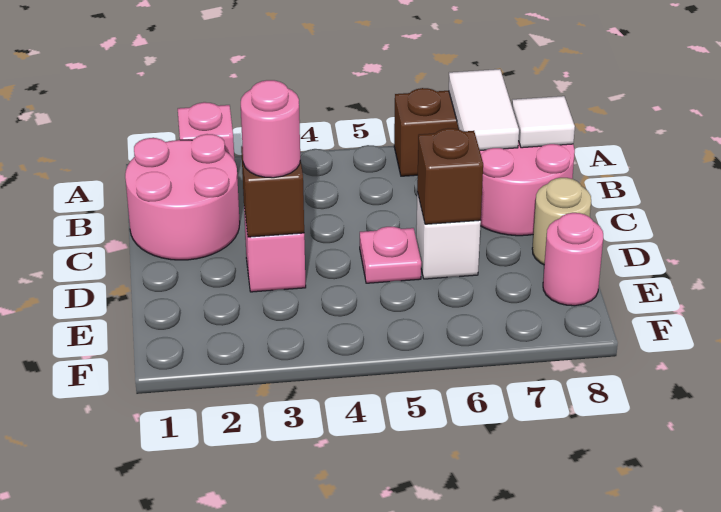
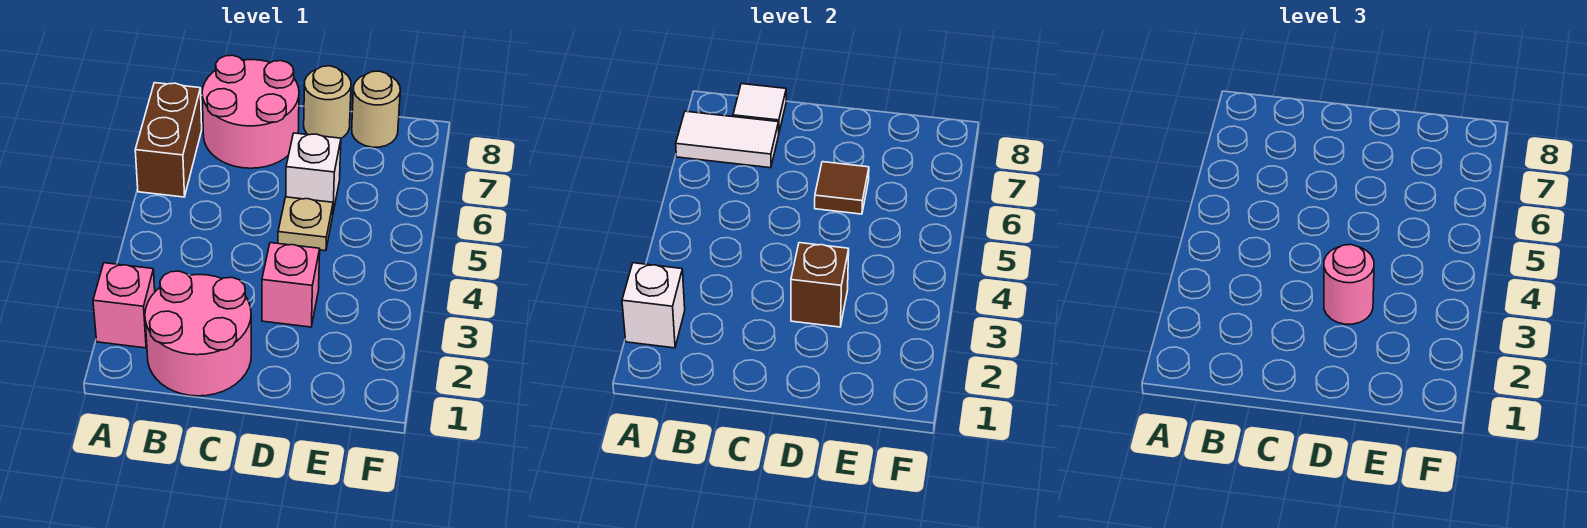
none -> white 1x1 brick [622,263,685,348]
pink 1x1 plate [360,227,421,283] -> tan 1x1 plate [278,197,333,251]
brown 1x1 brick [417,128,483,224] -> brown 1x1 tile [815,162,869,214]
pink 1x1 round brick [543,213,603,306] -> tan 1x1 round brick [352,71,400,147]

